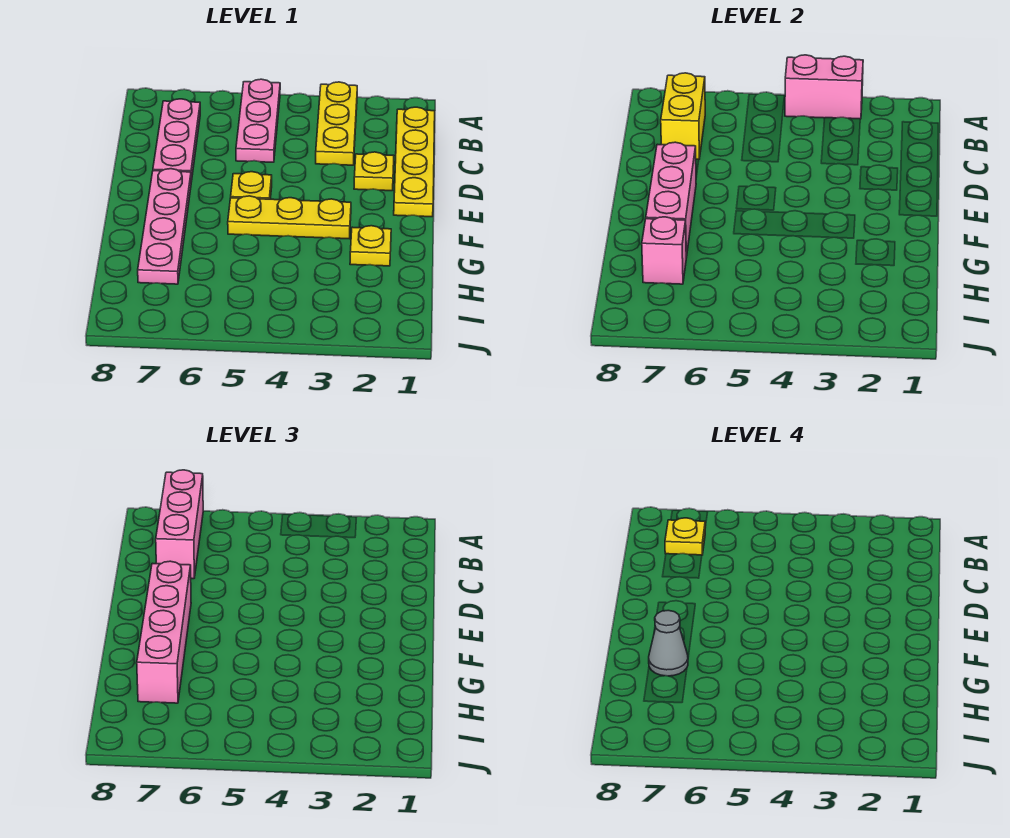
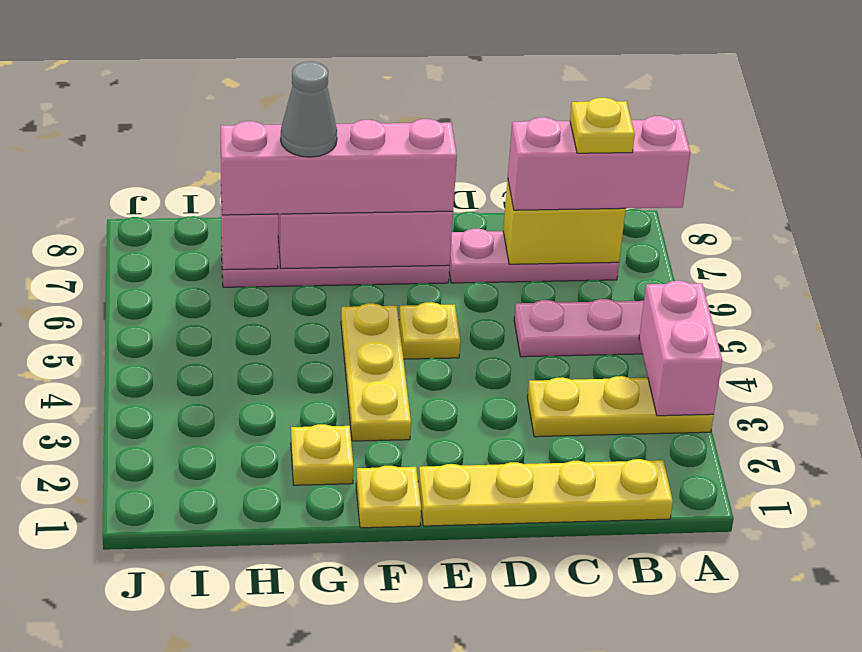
yellow 1x1 plate [354,152,394,191] -> yellow 1x1 plate moved to [356,466,421,528]

